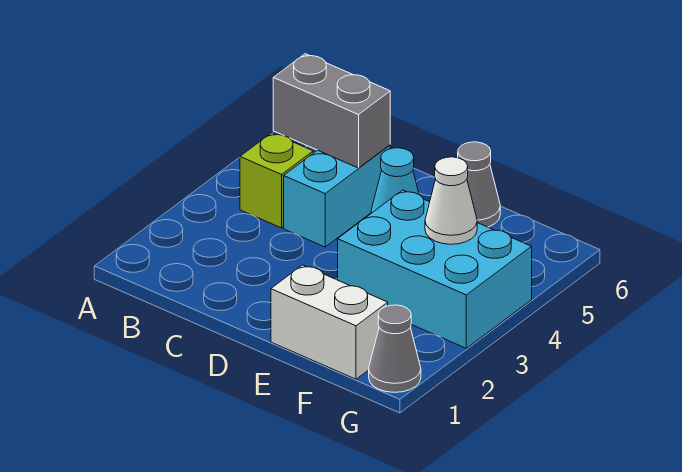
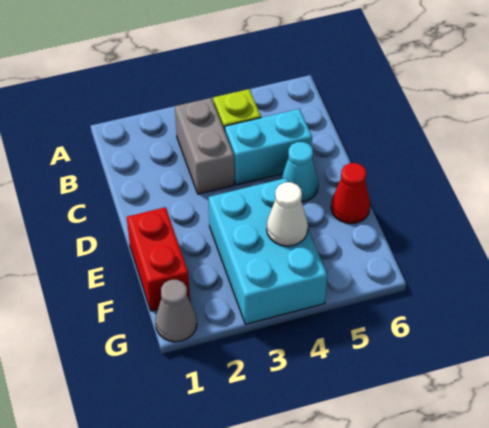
grey 1x2 brick [273,54,390,168] -> grey 1x2 brick moved to [175,98,234,194]
white 1x2 brick [271,265,388,379] -> red 1x2 brick [127,207,190,311]
grey 1x1 cone [458,142,500,227] -> red 1x1 cone [331,163,370,224]

